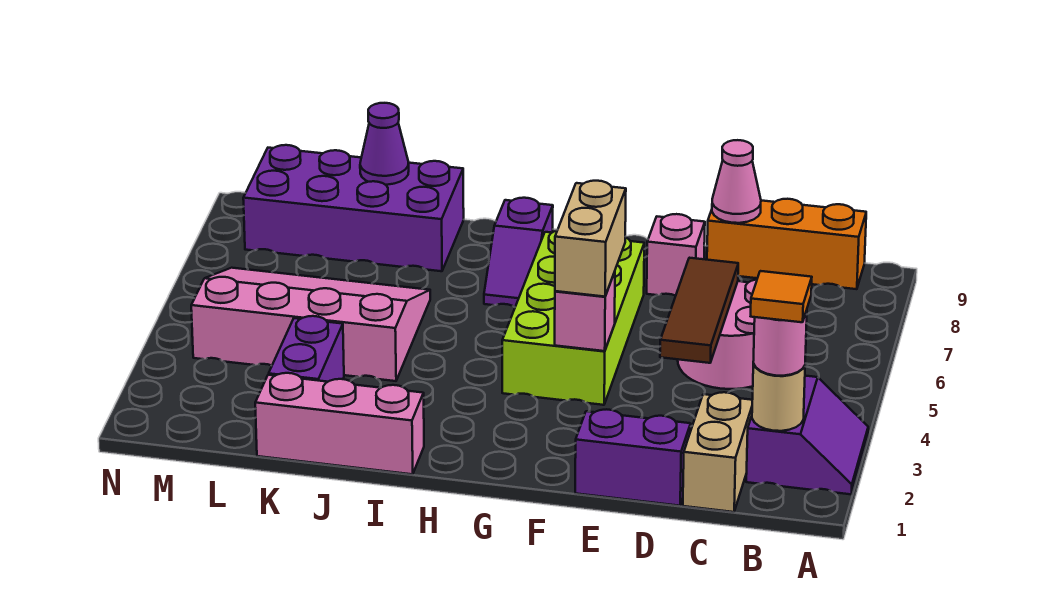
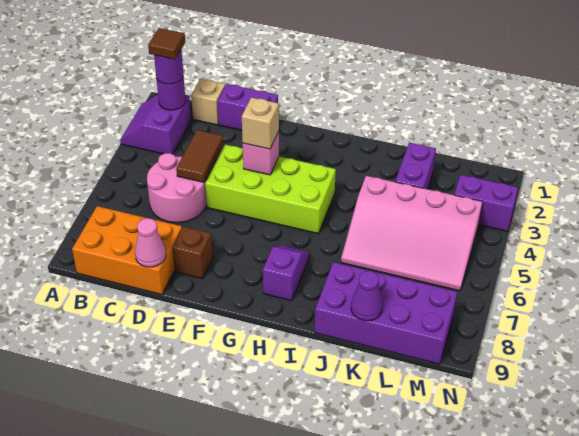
tan 1x1 round brick [752,363,805,431] -> purple 1x1 round brick [156,76,186,110]
pink 1x1 round brick [753,310,807,376] -> purple 1x1 round brick [154,51,183,84]
orange 1x1 tile [751,271,812,322] -> brown 1x1 tile [148,28,185,59]
orange 1x3 brick [707,199,866,289] -> orange 2x3 brick [72,206,182,294]
tan 1x2 brick [683,392,752,512] -> tan 1x1 brick [191,79,225,125]
brown 1x3 tile [660,258,738,363] -> brown 1x2 tile [176,130,224,182]
pink 1x1 brick [647,214,705,296] -> brown 1x1 brick [173,227,213,279]
lime 2x4 brick [502,231,644,405] -> lime 2x4 brick turned to [205,145,336,234]
tan 1x2 brick [555,181,626,297] -> tan 1x1 brick [242,97,279,149]
pink 1x3 brick [255,373,424,474] -> none
none -> purple 1x2 brick [454,175,518,231]

